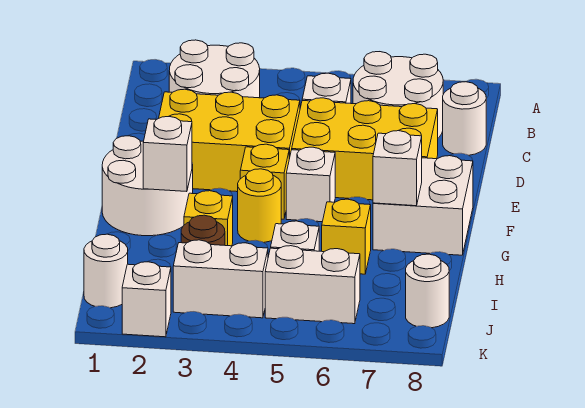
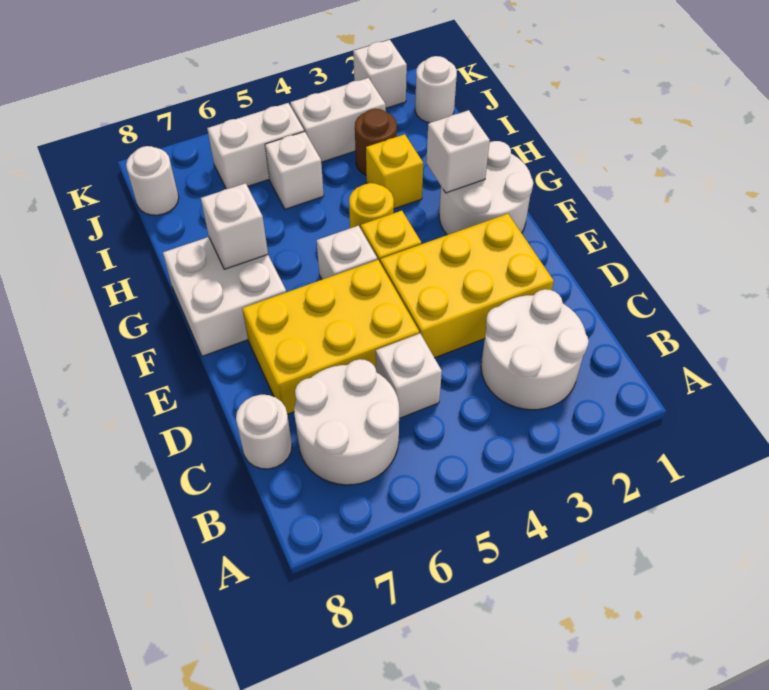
yellow 1x1 brick [322,199,371,274] -> none

